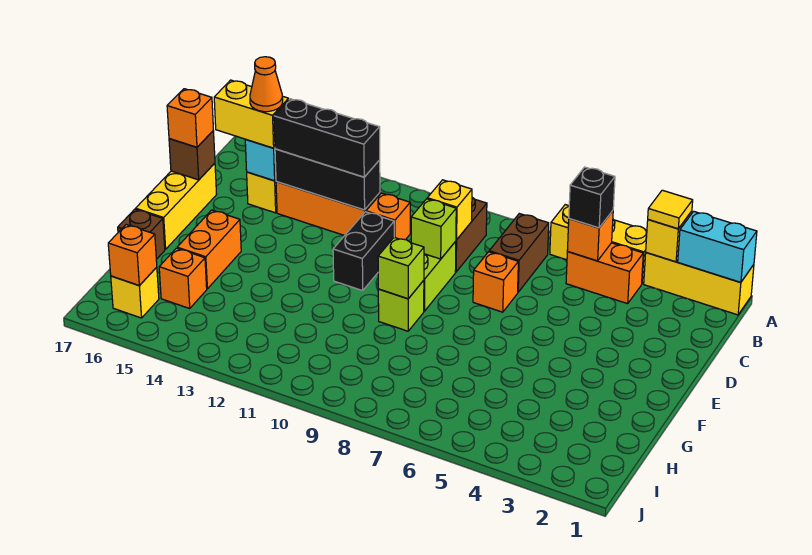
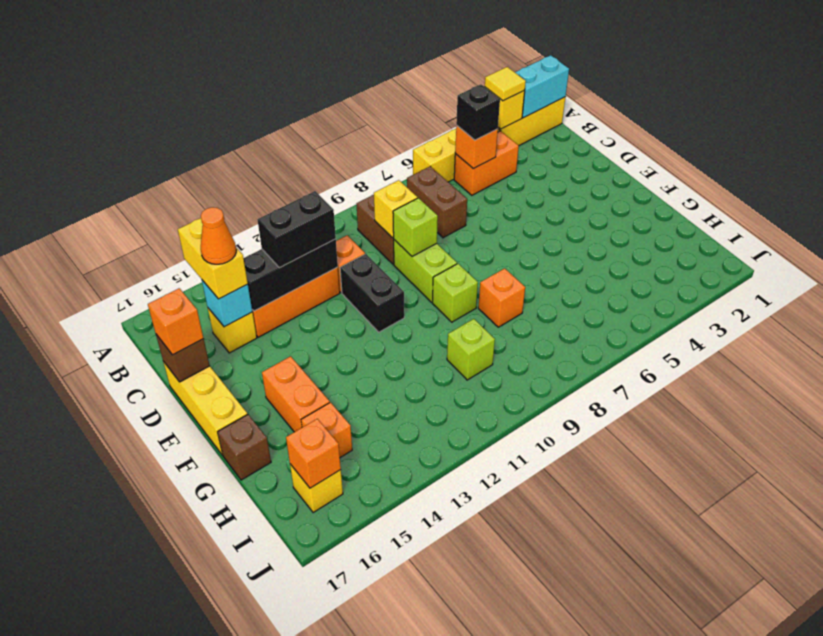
black 1x3 brick [274,99,380,177] -> black 1x2 brick [258,191,336,268]
yellow 1x2 brick [214,80,289,148] -> yellow 1x2 brick turned to [178,218,248,299]
orange 1x1 brick [473,252,518,312] -> orange 1x1 brick moved to [478,268,525,327]
lime 1x1 brick [378,237,424,299] -> lime 1x1 brick moved to [447,319,495,380]

